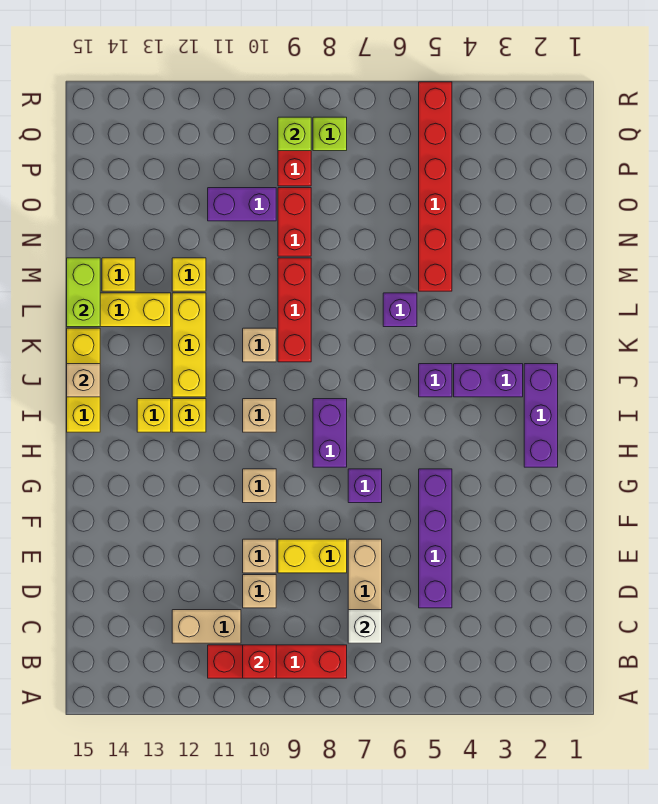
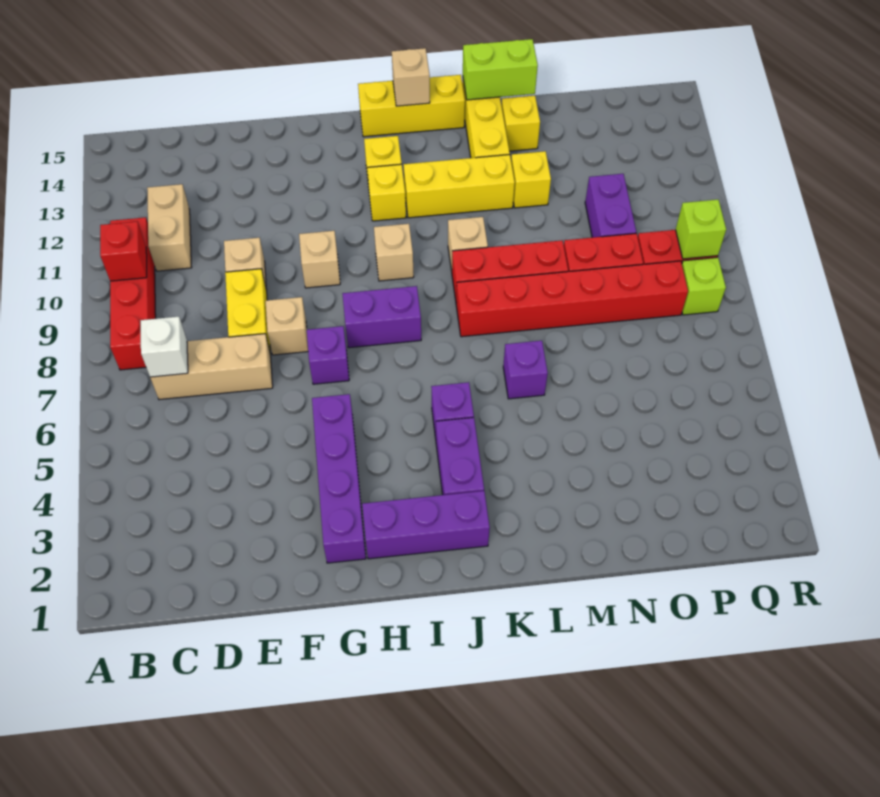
purple 1x4 brick [419,469,452,608] -> purple 1x4 brick turned to [312,394,366,563]
tan 1x1 brick [243,575,276,608] -> tan 1x1 brick moved to [266,297,308,355]
red 1x6 brick [419,82,452,291] -> red 1x6 brick moved to [456,261,688,337]

